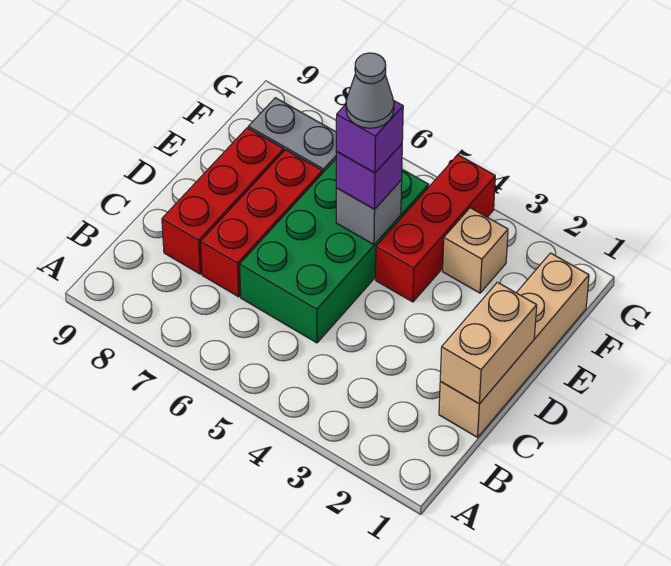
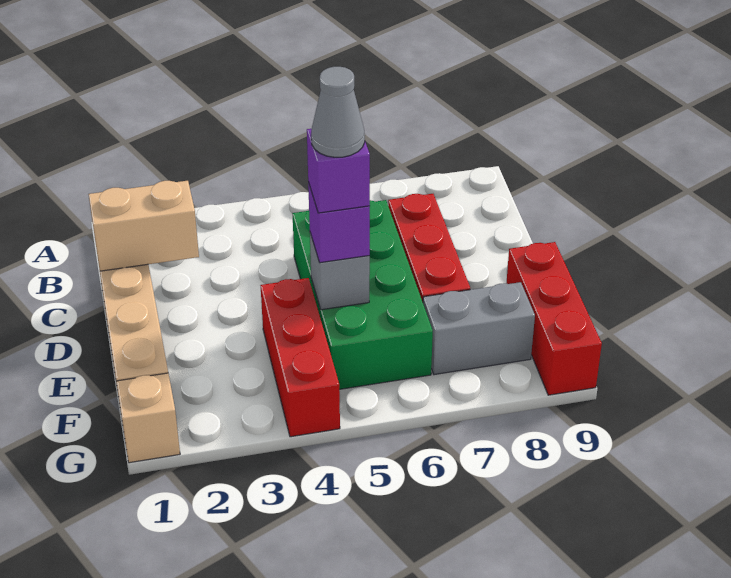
tan 1x2 brick [440,282,537,404] -> tan 1x2 brick turned to [89,181,199,271]
red 1x3 brick [162,128,284,274] -> red 1x3 brick moved to [506,242,602,395]
tan 1x1 brick [443,208,508,293] -> tan 1x1 brick moved to [116,373,180,463]

